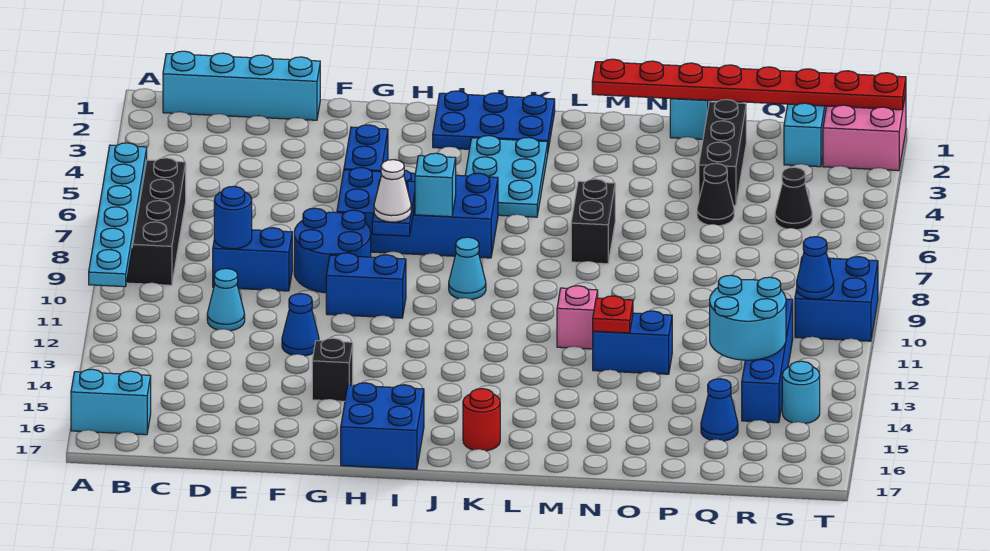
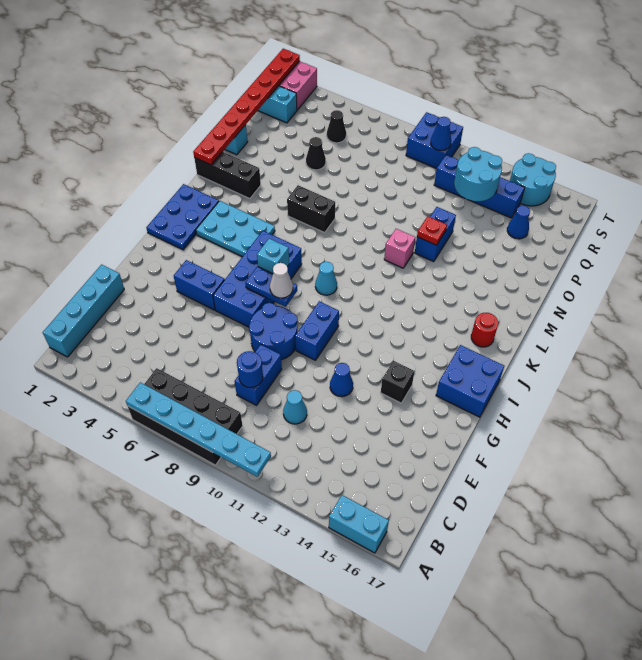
cyan 1x2 brick [71,369,151,435] -> cyan 1x2 brick turned to [329,495,389,553]
black 1x3 brick [699,100,746,206] -> black 1x3 brick moved to [194,152,261,199]
cyan 1x1 round brick [782,361,820,424] -> cyan 2x2 round brick [510,153,556,206]

